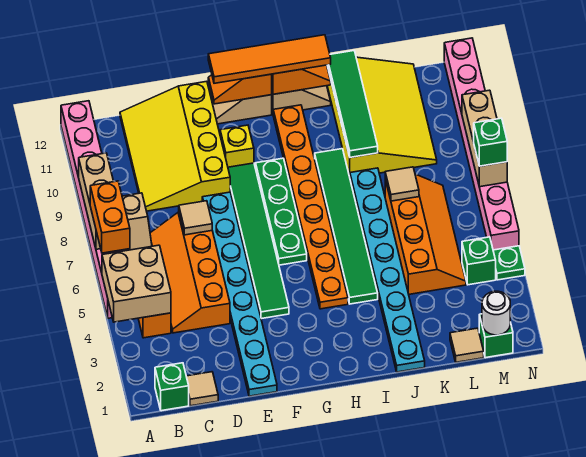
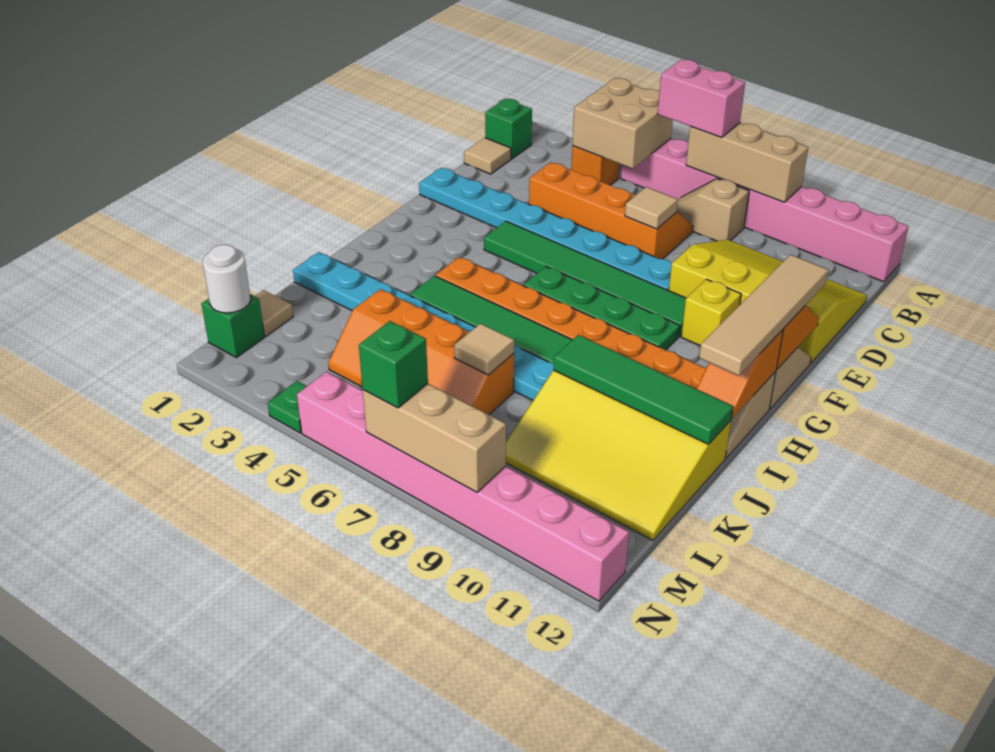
orange 1x2 brick [90,181,130,253] -> pink 1x2 brick [658,60,745,138]
orange 1x4 tile [208,35,331,83] -> tan 1x4 tile [699,255,829,376]
green 1x1 brick [462,237,496,285] -> none

